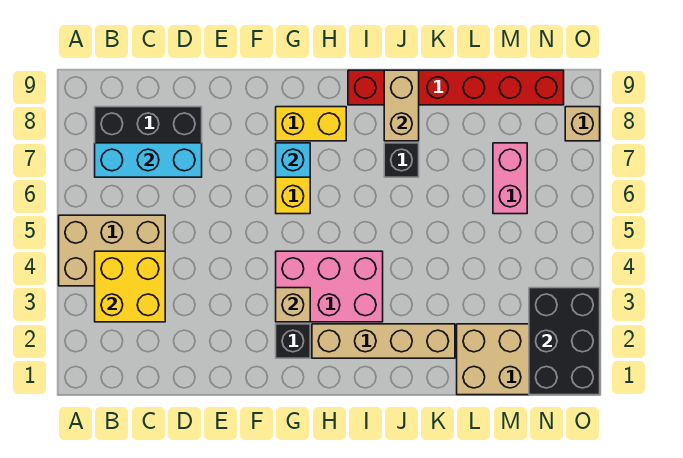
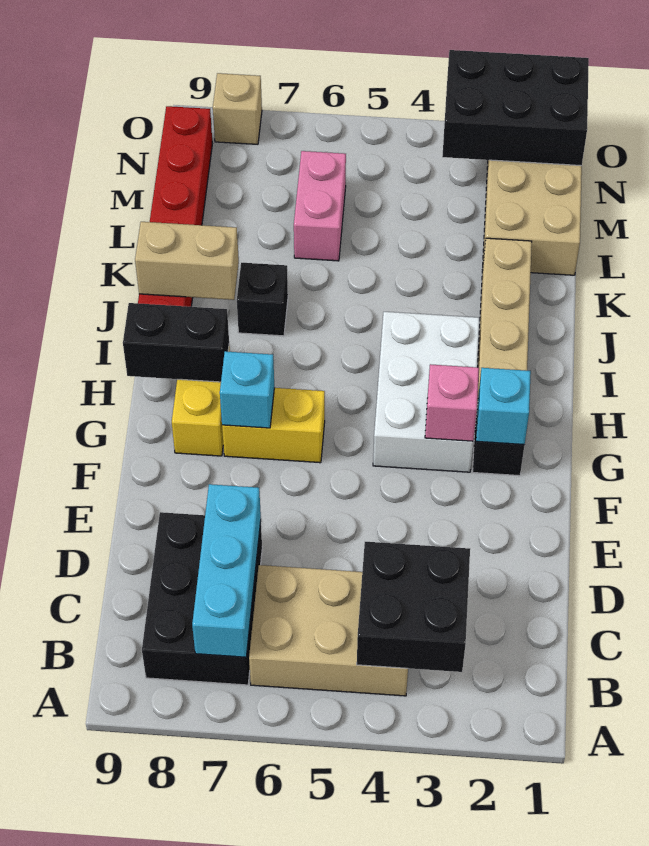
tan 2x3 brick [59,215,165,286] -> tan 2x3 brick turned to [249,565,408,696]
yellow 2x2 brick [95,251,165,322] -> black 2x2 brick [357,542,470,672]
none -> cyan 1x1 brick [476,368,531,445]
pink 2x3 brick [276,251,383,322] -> white 2x3 brick [373,312,480,472]
tan 1x1 brick [276,288,310,322] -> pink 1x1 brick [425,364,479,441]
none -> black 1x2 brick [123,303,229,382]
pink 1x2 brick [493,143,527,214] -> pink 1x2 brick turned to [294,151,346,261]

